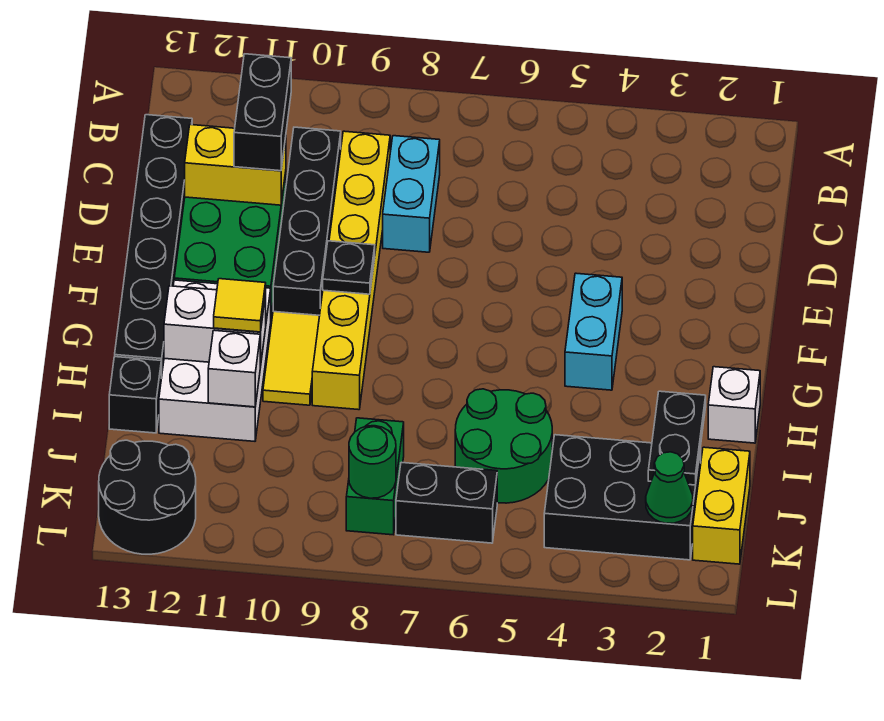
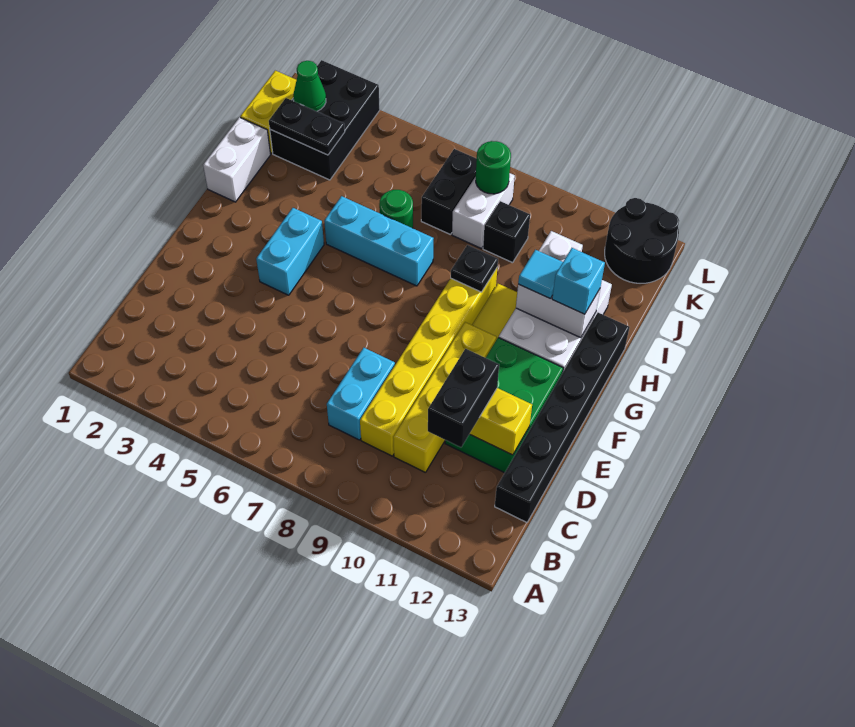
black 1x4 brick [273,127,341,315] -> yellow 1x4 brick [393,322,496,473]
black 1x1 plate [323,241,375,294] -> black 1x1 plate moved to [451,245,498,292]
white 1x1 brick [708,367,760,443] -> white 1x2 brick [203,117,271,202]
none -> cyan 1x3 brick [324,196,434,286]
yellow 1x1 tile [214,279,266,332] -> cyan 1x1 tile [518,250,563,299]
none -> cyan 1x1 brick [552,248,605,314]
black 1x2 plate [648,391,706,485] -> black 1x2 plate turned to [269,98,345,155]
green 2x2 round brick [455,389,552,503] -> green 1x1 round brick [379,190,413,228]
black 1x1 brick [109,357,161,433] -> black 1x1 brick moved to [483,201,530,263]
black 2x3 brick [544,435,701,560] -> black 2x3 brick turned to [270,60,380,180]
green 1x2 brick [346,418,404,535] -> white 1x2 brick [452,173,515,248]
black 1x2 brick [396,462,497,543] -> black 1x2 brick turned to [421,149,477,235]

